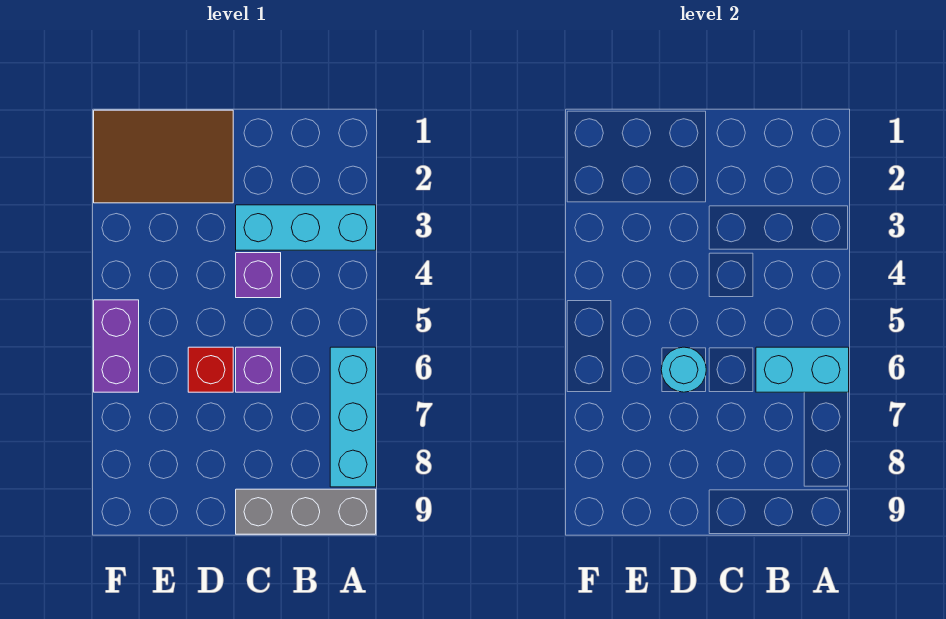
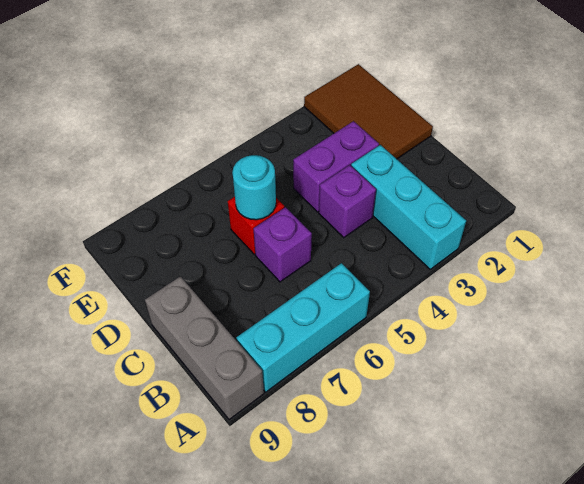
cyan 1x2 brick [756,347,849,392] -> none
purple 1x2 brick [94,300,139,392] -> purple 1x2 brick moved to [293,121,379,212]

